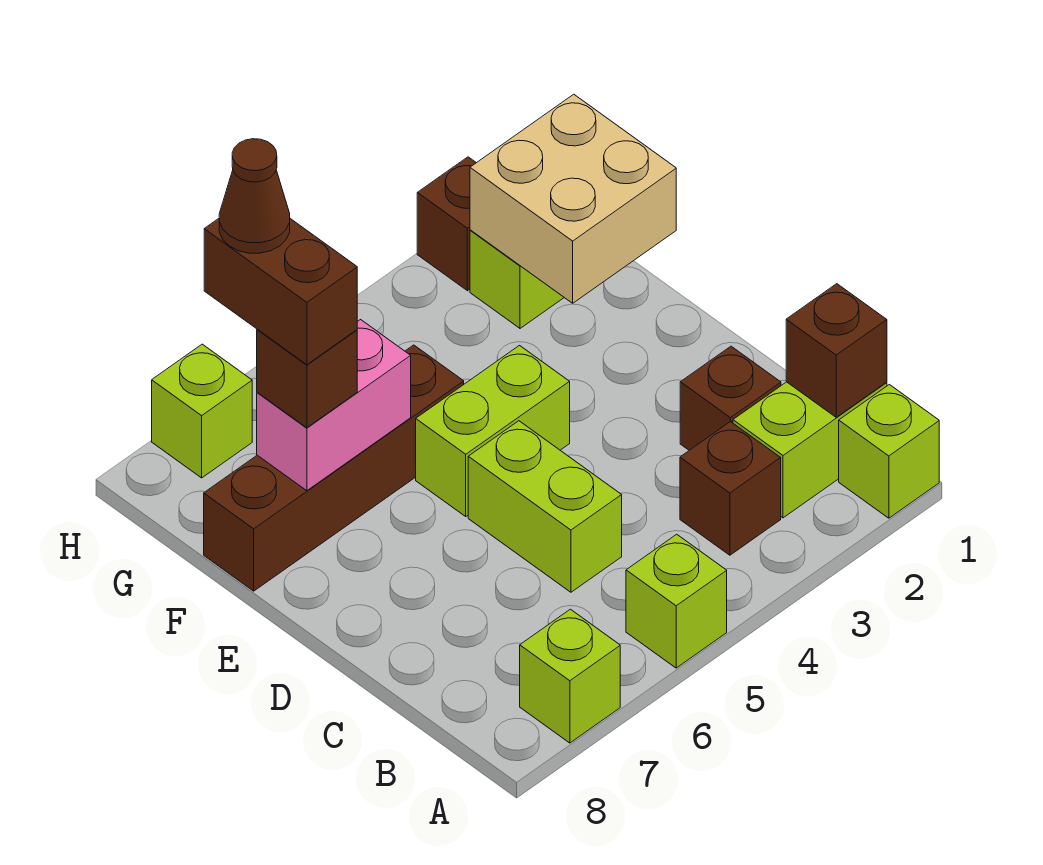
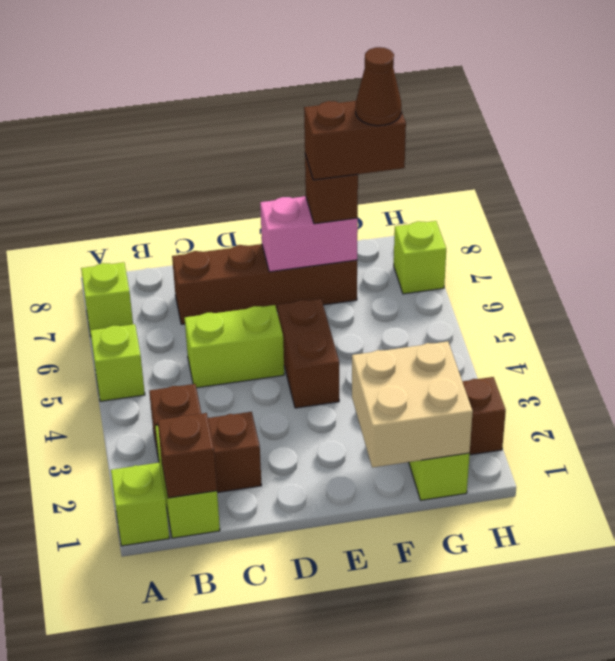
lime 1x2 brick [416,346,570,516] -> brown 1x2 brick [278,299,339,408]
brown 1x4 brick [204,345,464,591] -> brown 1x4 brick turned to [172,244,357,324]
pink 1x2 brick [257,320,411,491] -> pink 1x2 brick turned to [260,196,358,272]

